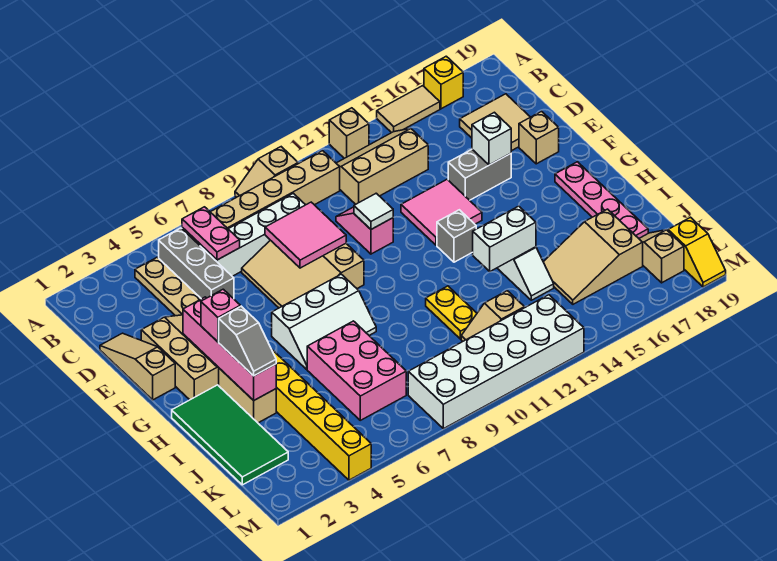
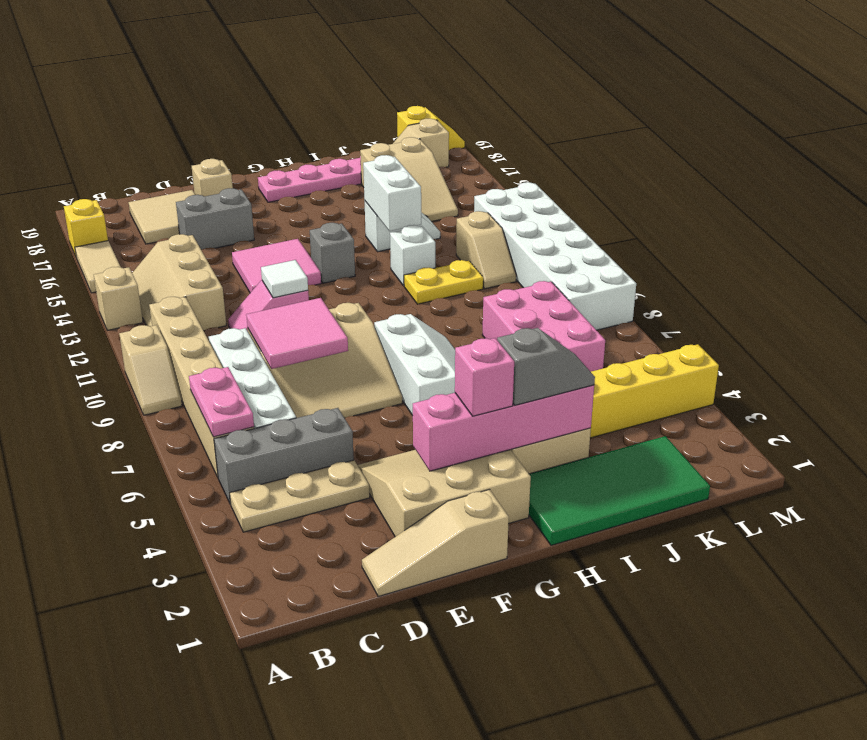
pink 1x2 plate [182,207,240,260] -> pink 1x2 plate turned to [189,367,254,437]
grey 1x2 brick [448,150,511,200] -> grey 1x2 brick turned to [176,188,254,250]
white 1x1 brick [472,112,511,165] -> white 1x1 brick moved to [390,225,435,286]
pink 2x3 brick [307,321,406,420] -> pink 2x3 brick turned to [482,281,605,372]

